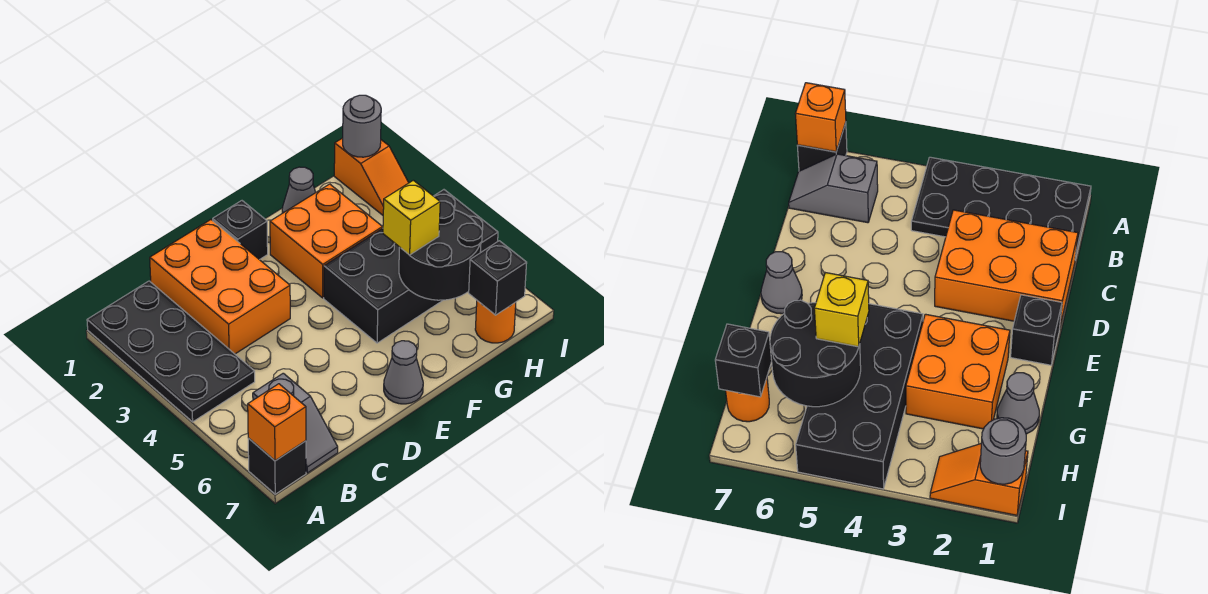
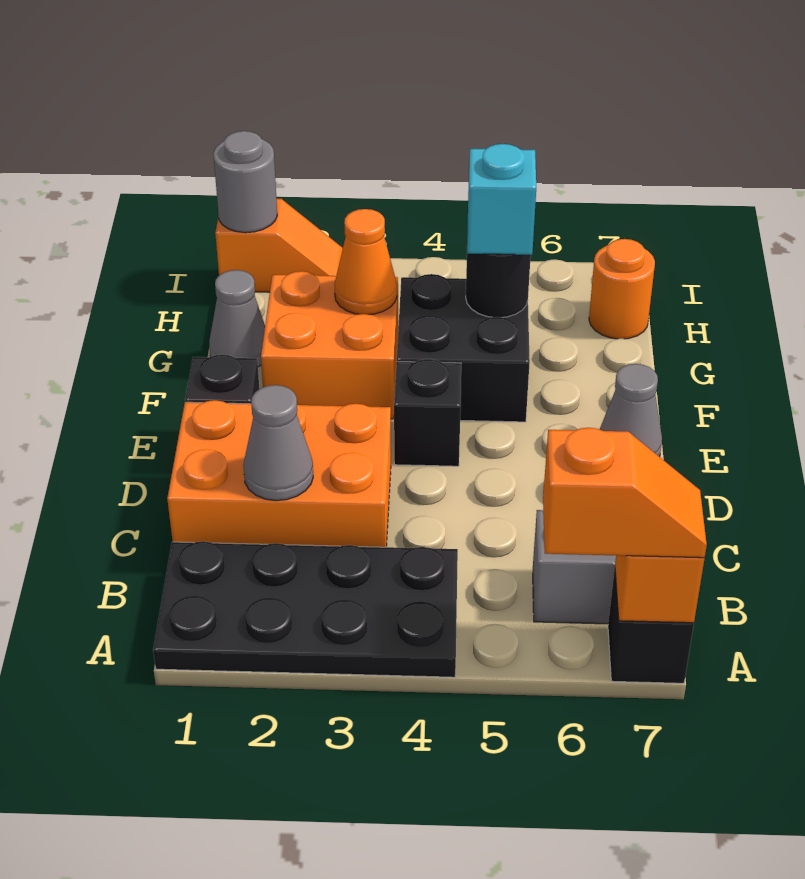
none -> orange 1x2 slope [543,428,707,558]
none -> grey 1x1 cone [243,385,313,501]
black 2x4 brick [324,190,498,343] -> black 2x2 brick [397,274,530,422]
none -> orange 1x1 cone [334,209,397,315]
black 2x2 round brick [399,201,482,300] -> black 1x1 round brick [466,253,531,317]
yellow 1x1 brick [383,180,440,255] -> cyan 1x1 brick [467,144,536,255]
black 1x1 brick [469,241,527,315] -> black 1x1 brick moved to [394,359,461,466]

